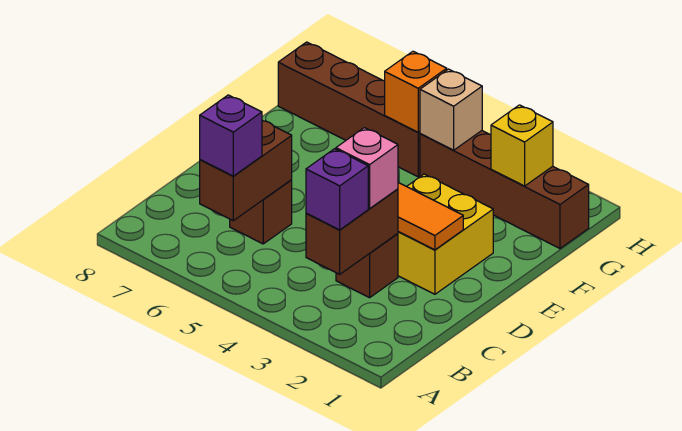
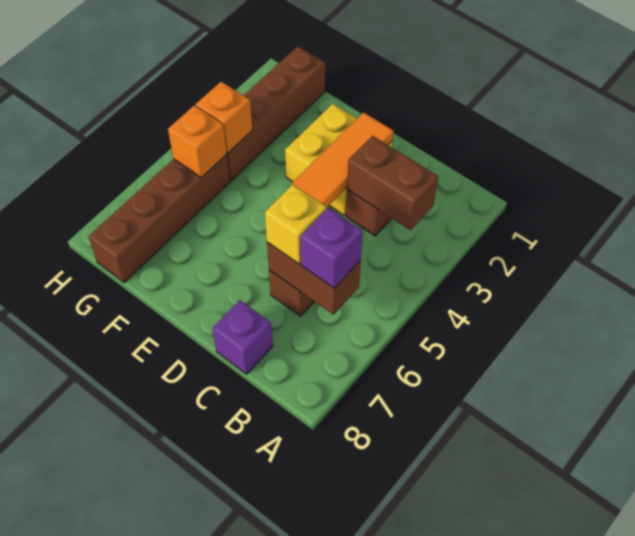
purple 1x1 brick [306,149,368,230] -> purple 1x1 brick moved to [212,300,273,374]
pink 1x1 brick [336,128,398,209] -> none
yellow 1x1 brick [491,105,553,186] -> yellow 1x1 brick moved to [265,184,326,264]
tan 1x1 brick [420,69,482,150] -> orange 1x1 brick [196,82,252,153]

